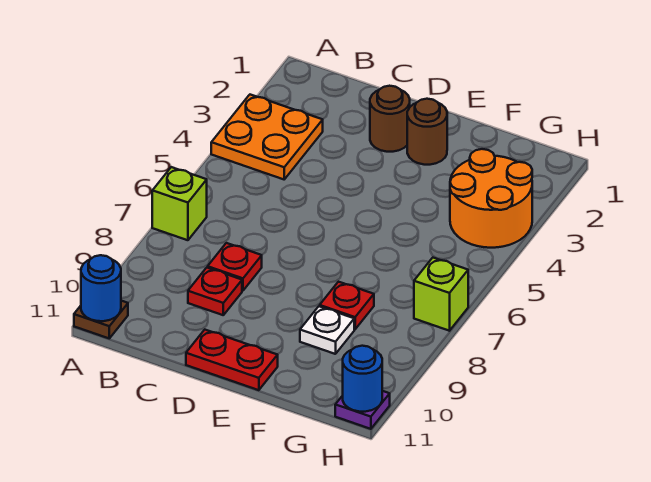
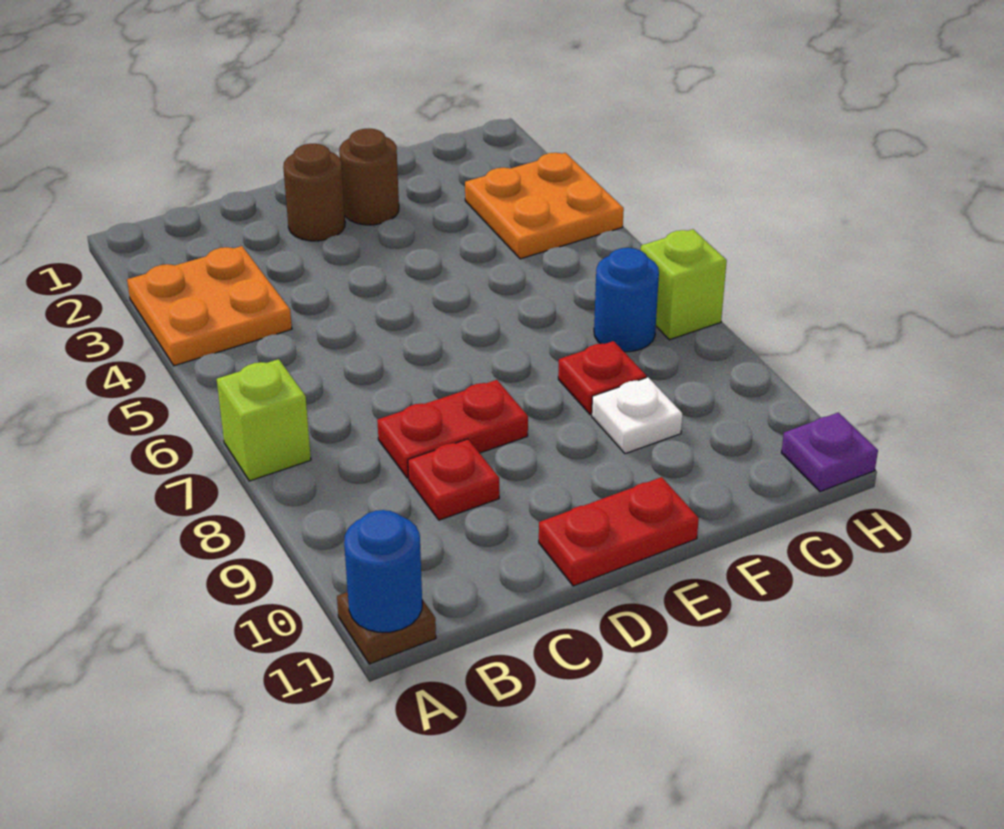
red 1x1 plate [208,243,262,291] -> red 1x2 plate [377,380,528,478]
orange 2x2 round brick [450,149,532,248] -> orange 2x2 plate [465,153,624,259]
blue 1x1 round brick [343,346,382,412] -> blue 1x1 round brick moved to [594,248,659,352]

